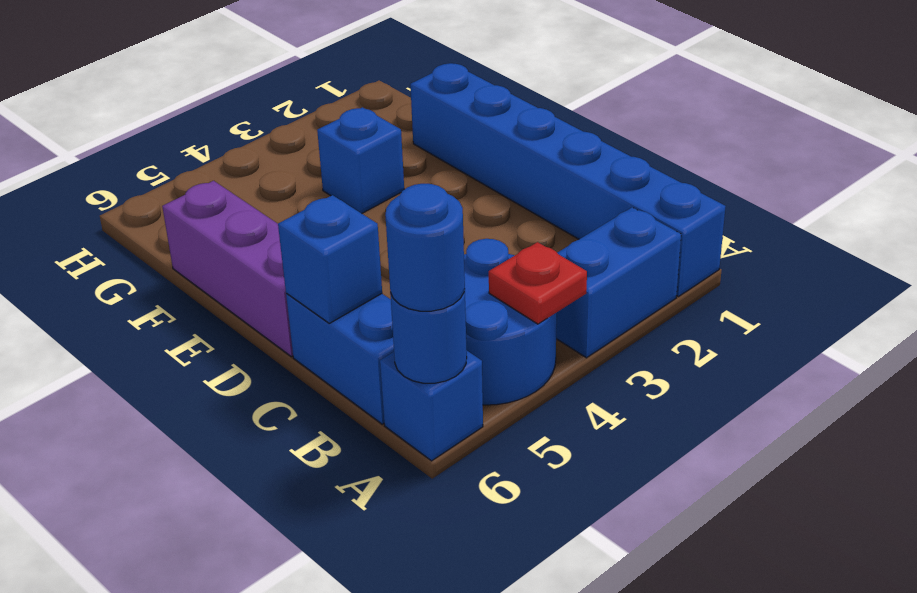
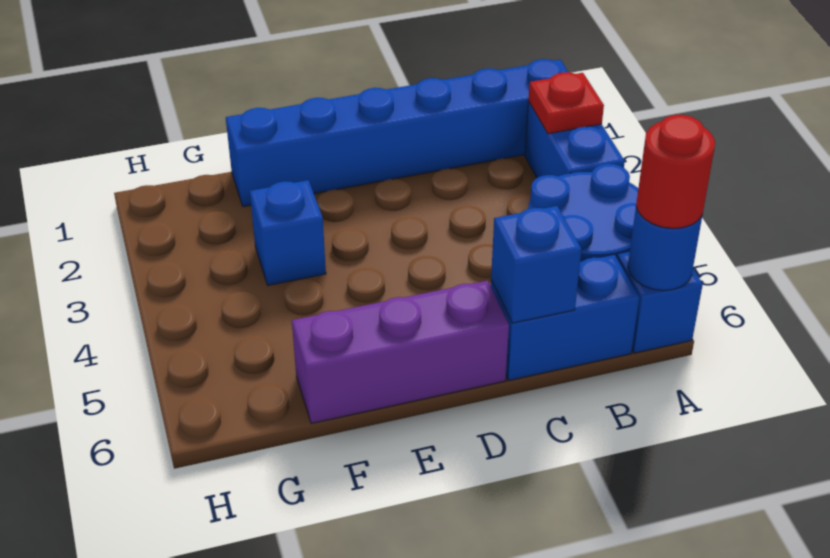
red 1x1 plate [489,242,587,324] -> red 1x1 plate moved to [528,72,604,134]
blue 1x1 round brick [385,184,465,311] -> red 1x1 round brick [636,115,715,229]

